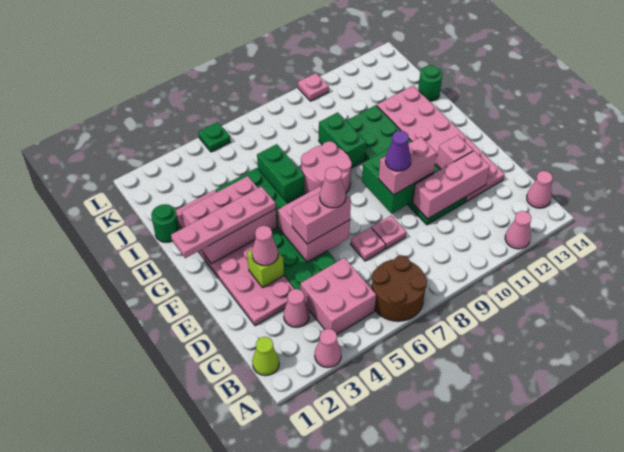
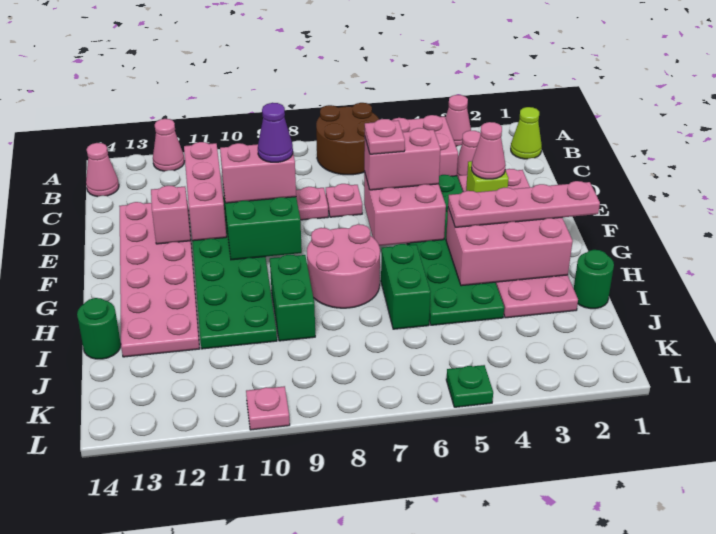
pink 1x3 brick [413,151,490,219] -> pink 1x3 brick turned to [184,142,226,241]
pink 1x1 cone [320,167,346,208] -> pink 1x1 plate [365,119,405,154]

